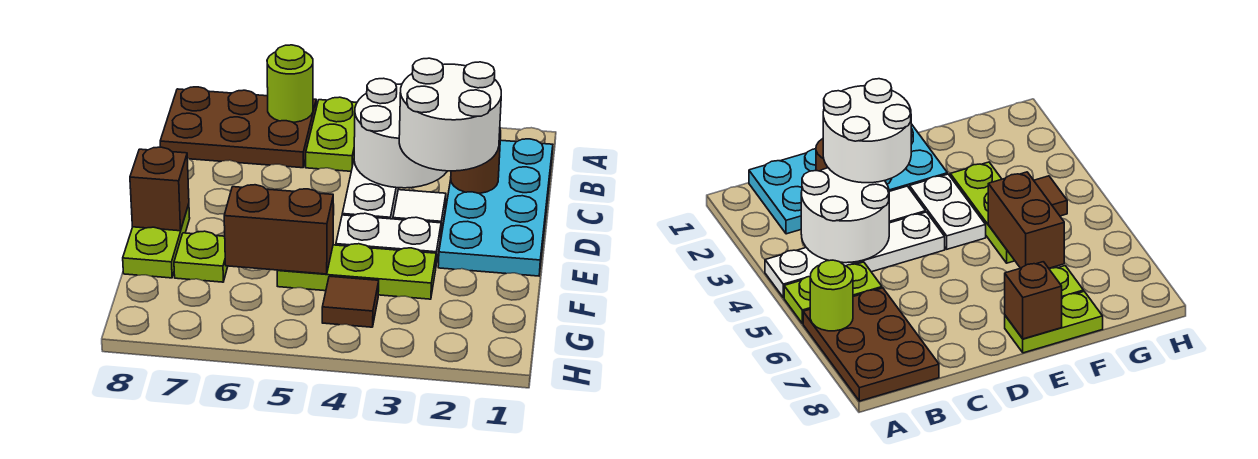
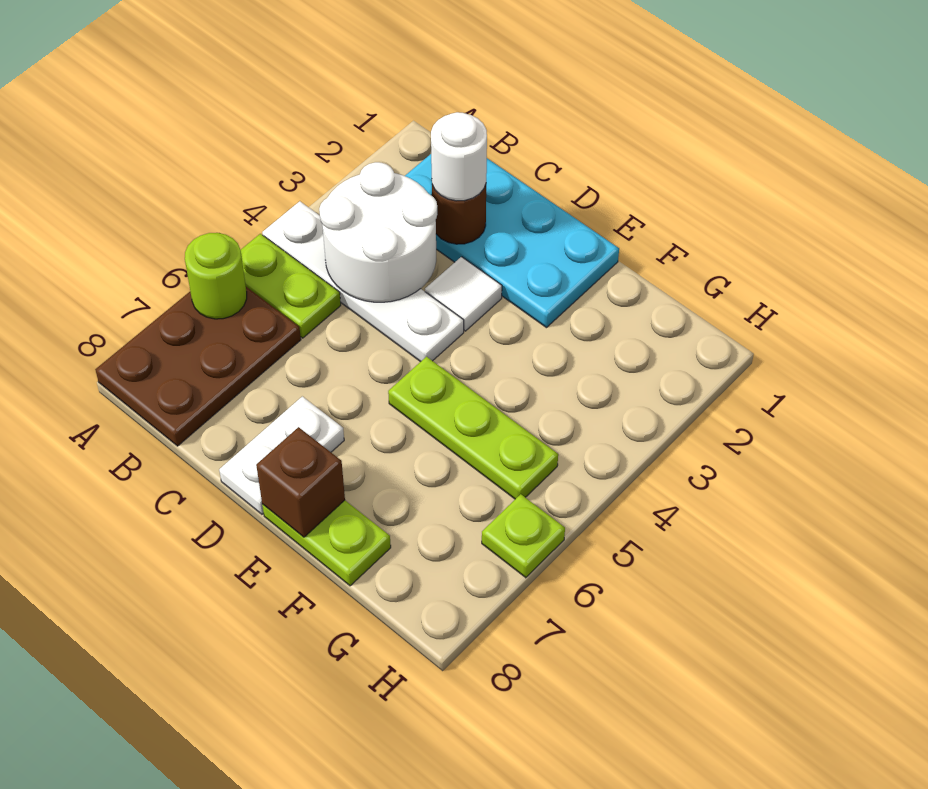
white 2x2 round brick [399,58,501,171] -> white 1x1 round brick [431,112,487,201]
white 1x2 plate [336,213,441,264] -> white 1x2 plate moved to [219,396,344,514]
lime 1x3 plate [277,244,436,299] -> lime 1x3 plate turned to [388,356,558,499]
brown 1x2 brick [224,185,333,274] -> none
lime 1x1 plate [174,231,228,282] -> lime 1x1 plate moved to [482,494,565,578]
brown 1x1 tile [322,276,379,327] -> none

